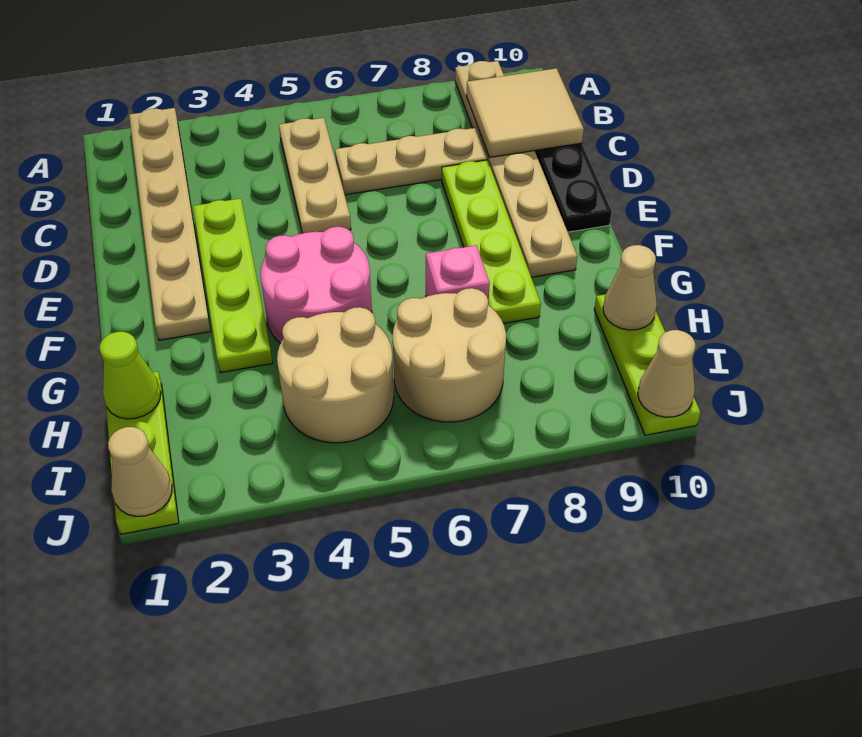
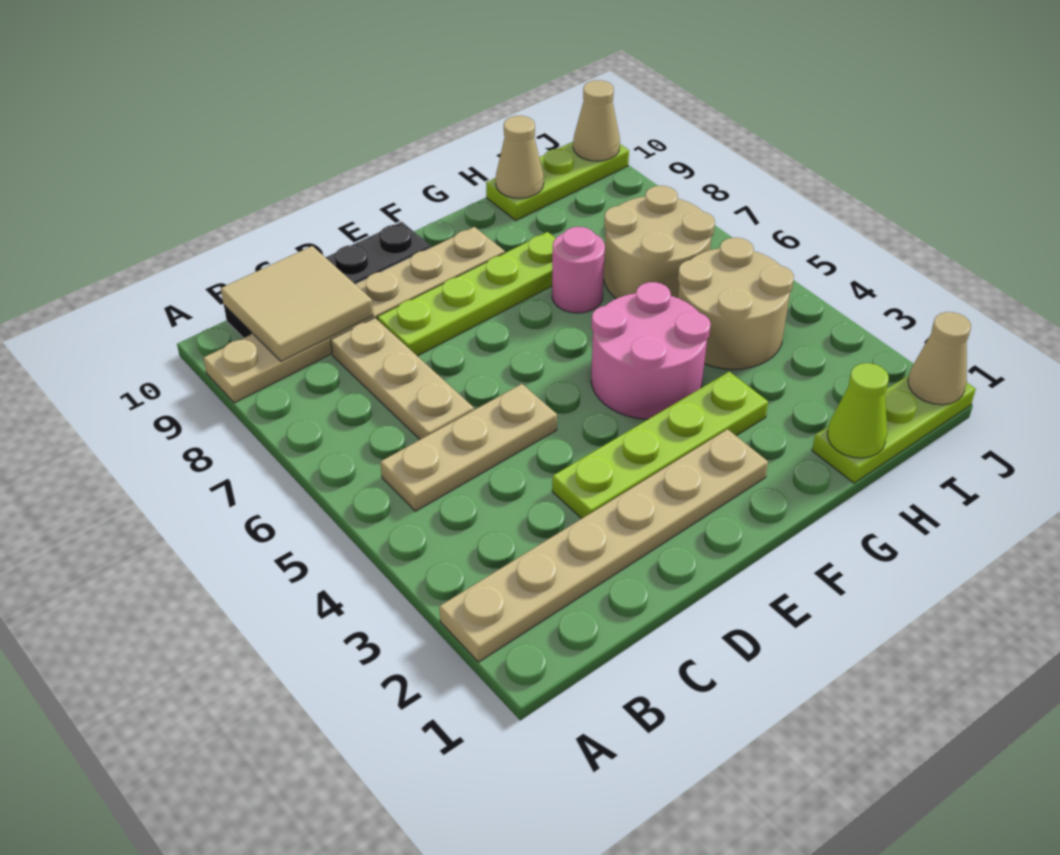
pink 1x1 brick [426,245,490,304] -> pink 1x1 round brick [552,227,605,313]

